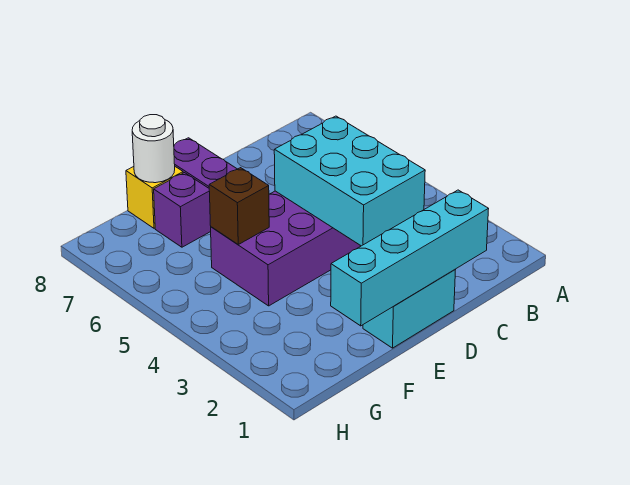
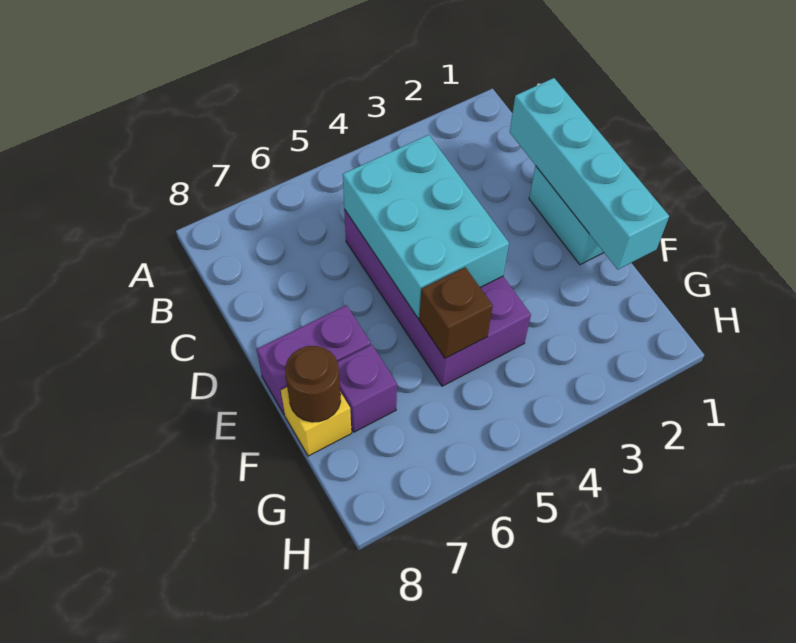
cyan 2x3 brick [274,116,425,246] -> cyan 2x3 brick turned to [343,135,509,318]
white 1x1 round brick [132,115,175,183] -> brown 1x1 round brick [285,346,341,422]

